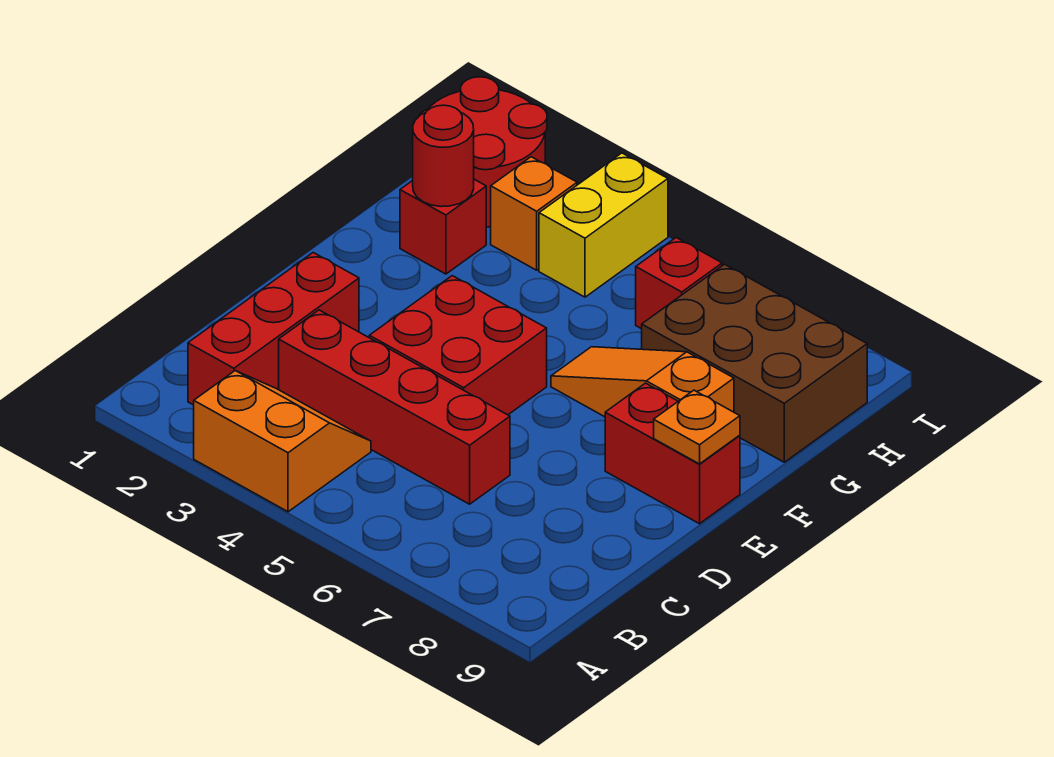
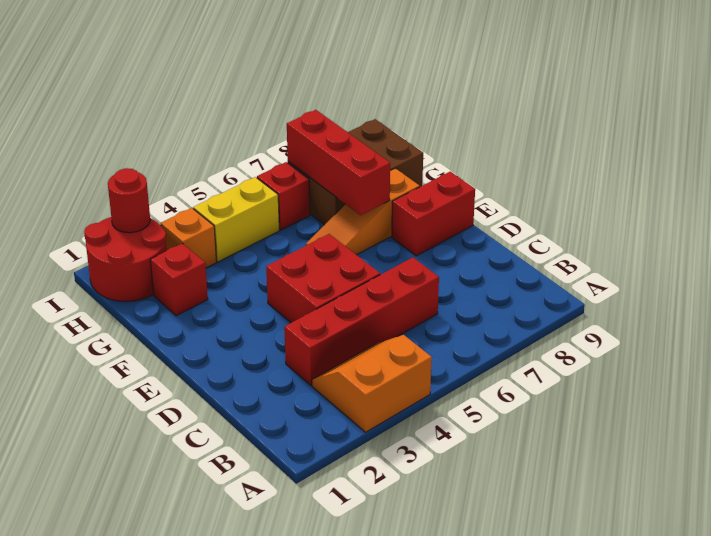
red 1x3 brick [188,253,359,405] -> red 1x3 brick moved to [287,110,390,215]
orange 1x1 plate [654,390,740,464] -> none
red 1x1 round brick [413,105,474,207] -> red 1x1 round brick moved to [108,168,150,233]
yellow 1x2 brick [539,153,668,297] -> yellow 1x2 brick turned to [193,177,279,262]

